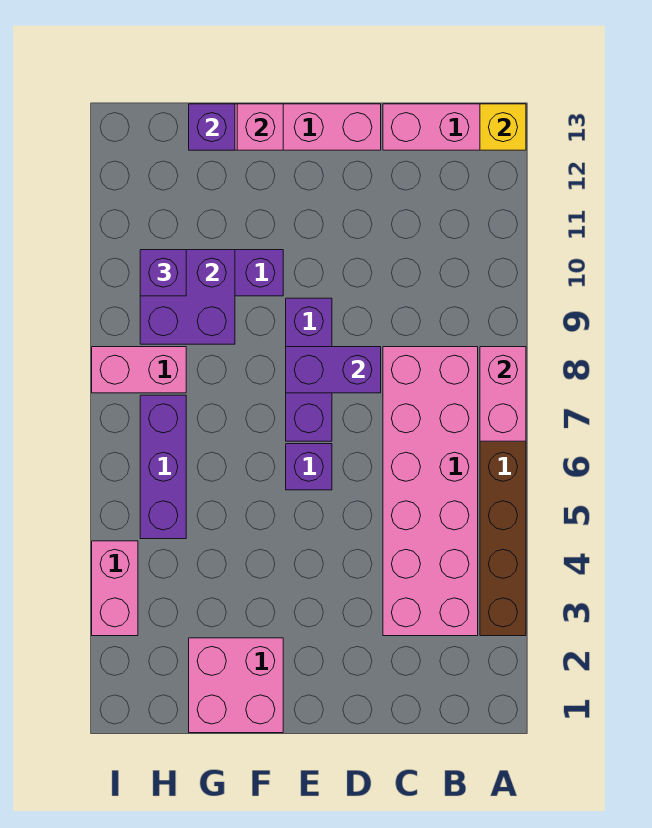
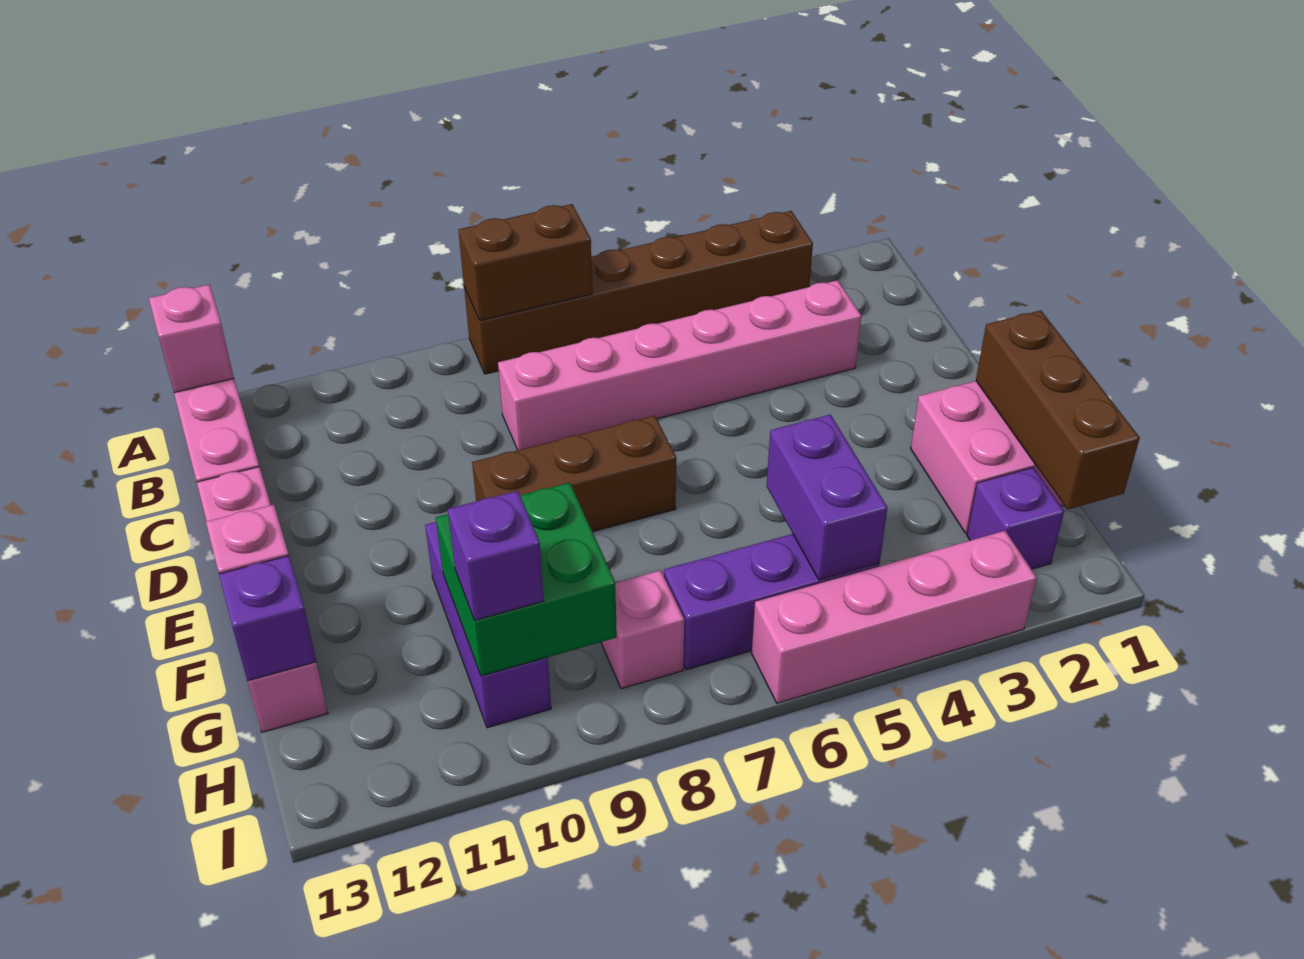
pink 1x2 brick [480,347,526,441] -> brown 1x2 brick [458,204,592,321]
yellow 1x1 brick [480,104,526,150] -> pink 1x1 brick [149,285,234,393]
pink 2x6 brick [383,347,478,636] -> pink 1x6 brick [498,280,861,450]
purple 1x2 brick [286,347,381,393] -> purple 1x2 brick moved to [767,415,888,580]
purple 1x1 brick [286,444,332,490] -> purple 1x1 brick moved to [967,468,1064,569]
purple 1x3 brick [286,298,332,441] -> brown 1x3 brick [472,416,676,532]
none -> brown 1x3 brick [976,310,1140,509]
purple 2x2 brick [140,250,235,344] -> green 2x2 brick [436,482,617,676]
pink 1x2 brick [92,347,186,393] -> pink 1x1 brick [601,570,684,689]
pink 1x2 brick [92,541,138,636] -> pink 1x4 brick [752,531,1037,703]

